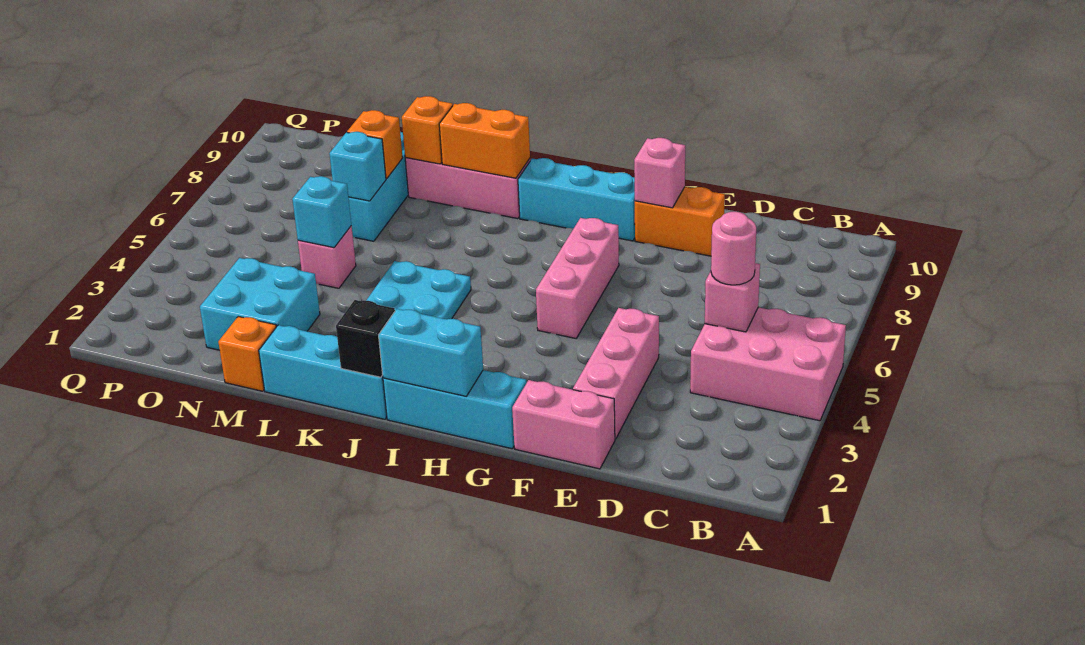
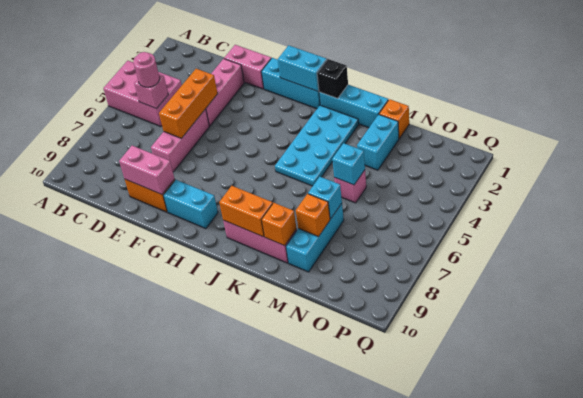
none -> orange 1x3 brick [159,69,218,138]
pink 1x1 brick [634,138,685,208] -> pink 1x2 brick [119,146,175,195]
pink 1x3 brick [536,218,619,338] -> pink 1x3 brick moved to [151,109,209,172]
cyan 1x3 brick [518,158,635,241] -> cyan 1x2 brick [163,180,218,229]
cyan 2x2 brick [200,258,320,350] -> cyan 1x2 brick [357,114,399,170]

